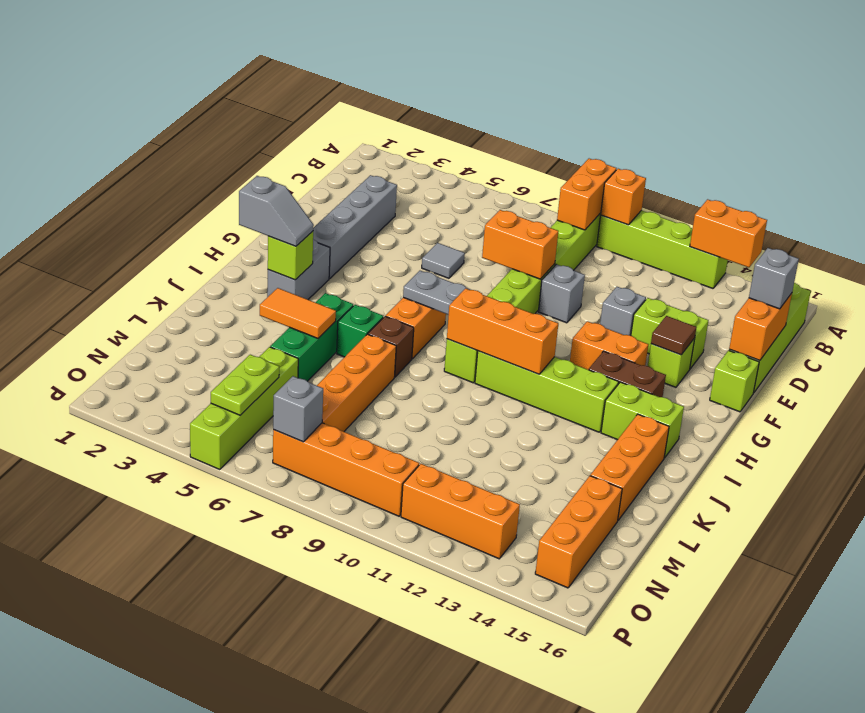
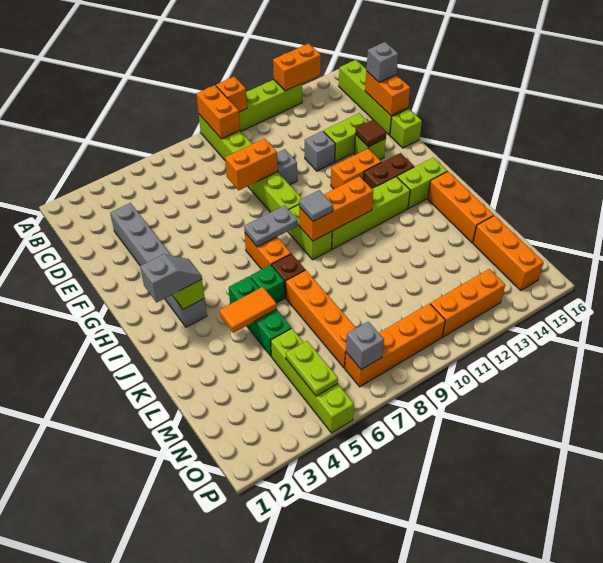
grey 1x1 tile [422,243,465,278] -> grey 1x1 tile moved to [299,190,333,221]

